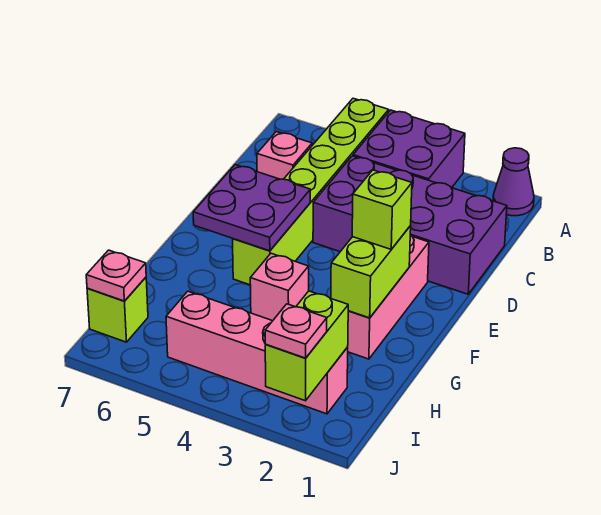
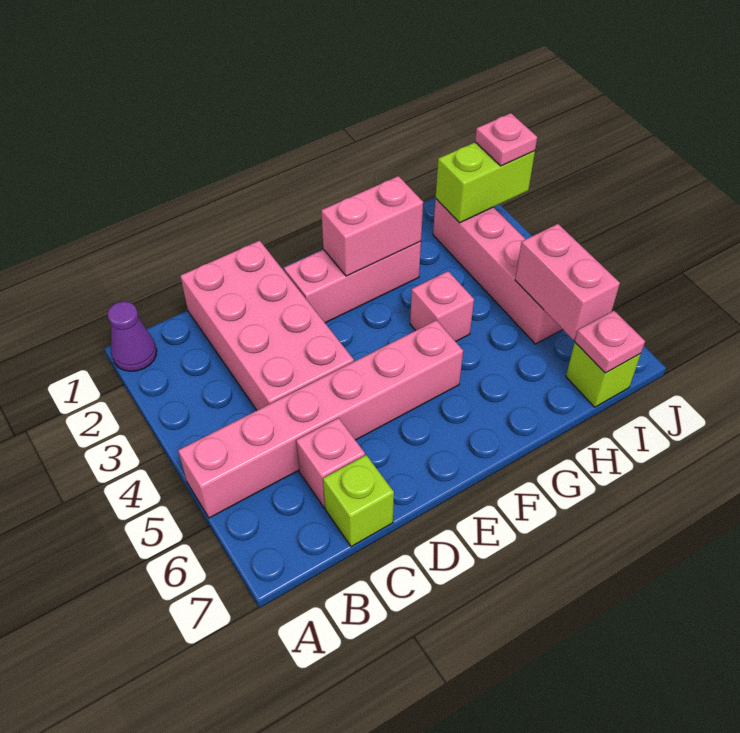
purple 2x2 brick [353,110,465,188] -> none
lime 1x6 brick [233,98,389,285] -> pink 1x6 brick [178,320,463,518]
purple 2x4 brick [313,156,507,294] -> pink 2x4 brick [180,241,354,410]
purple 2x2 plate [193,165,310,251] -> none
lime 1x2 brick [331,226,411,318] -> pink 1x2 brick [321,176,423,276]
lime 1x1 brick [352,170,412,249] -> lime 1x1 brick moved to [323,455,394,547]
none -> pink 1x2 brick [515,224,620,340]

